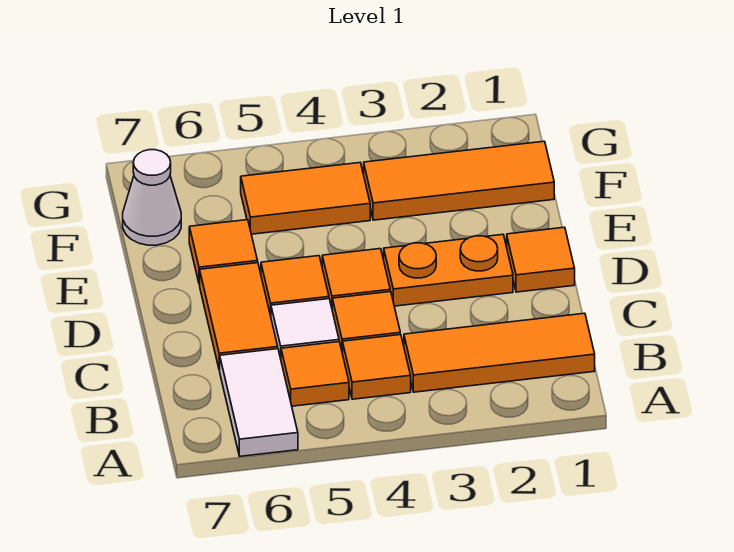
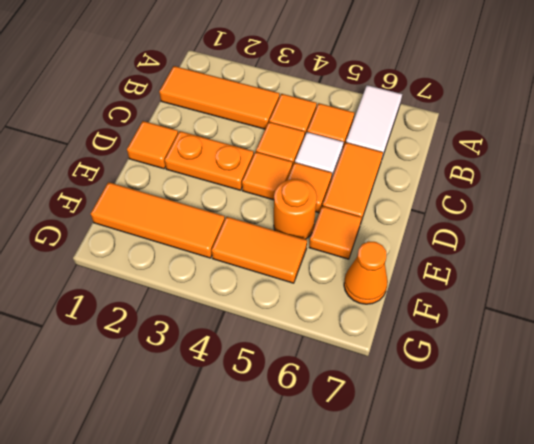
none -> orange 1x1 round brick [274,179,317,239]
white 1x1 cone [123,150,181,245] -> orange 1x1 cone [344,242,388,304]

